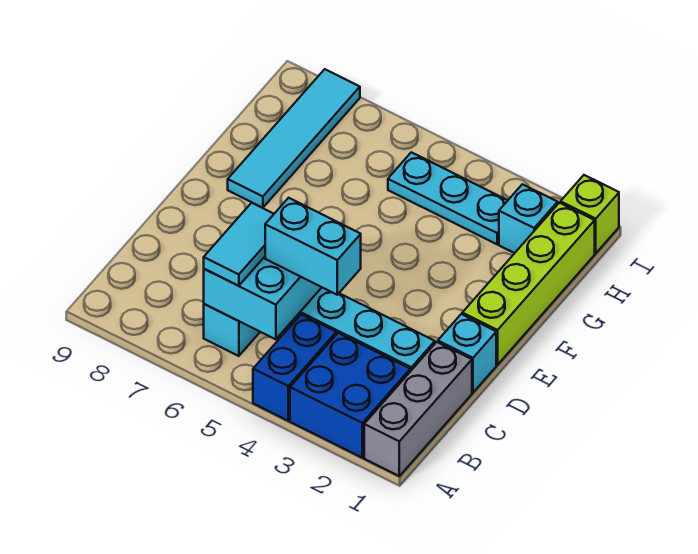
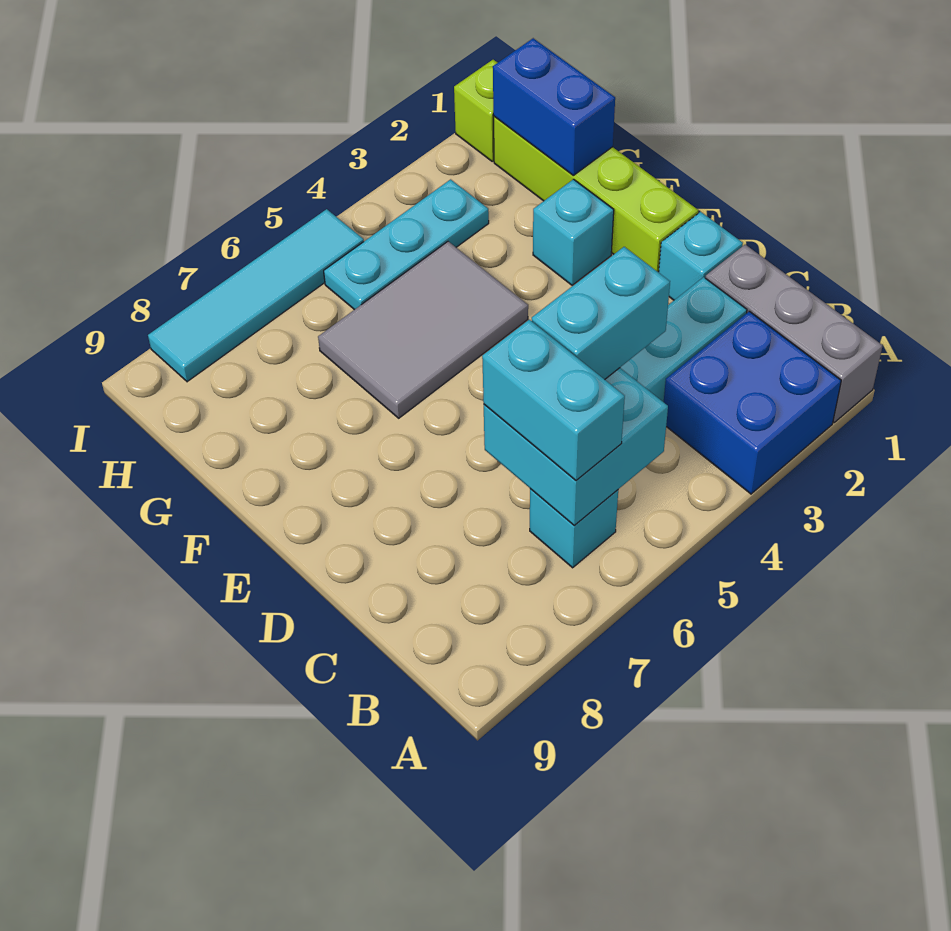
blue 1x2 brick [253,315,336,421] -> blue 1x2 brick moved to [493,38,615,175]
cyan 1x2 tile [204,203,274,286] -> cyan 1x2 brick [482,320,625,480]
none -> grey 2x3 tile [318,241,528,418]
cyan 1x4 tile [228,69,360,208] -> cyan 1x4 tile turned to [148,209,364,382]
cyan 1x1 brick [499,184,558,253] -> cyan 1x1 brick moved to [533,179,614,285]

